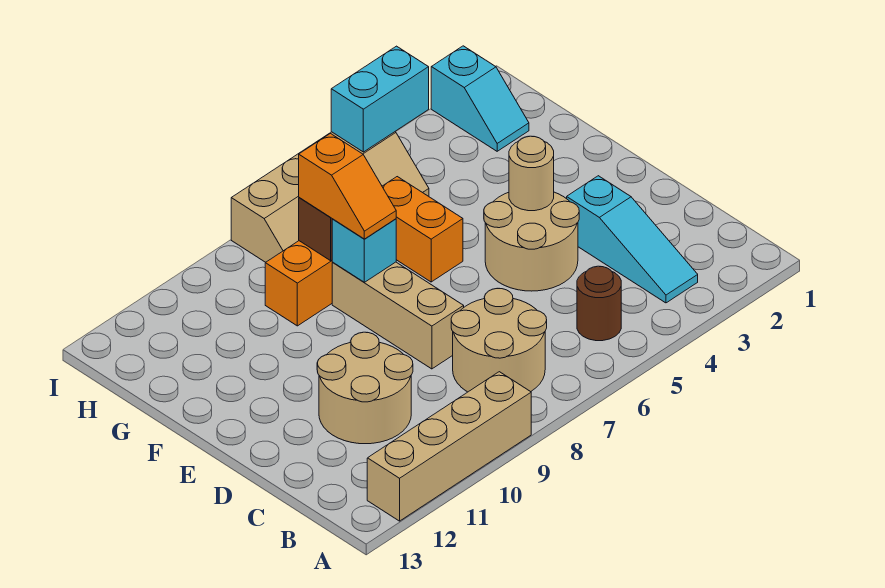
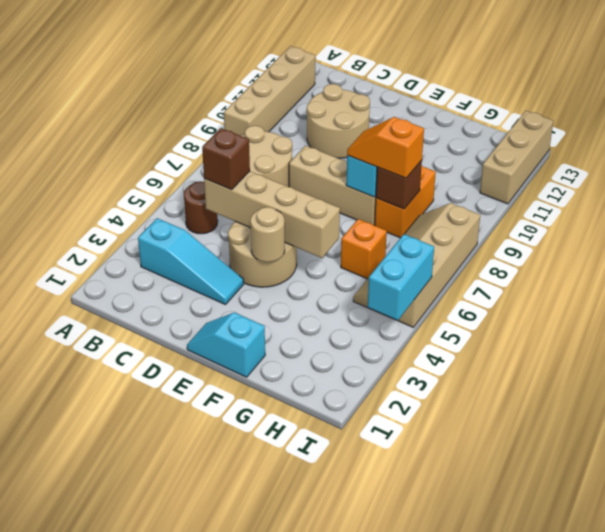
cyan 1x3 slope [567,176,698,303] -> cyan 1x3 slope turned to [138,218,244,305]
none -> tan 1x4 brick [204,171,340,258]
none -> brown 1x1 brick [202,128,250,190]
orange 1x2 brick [382,177,463,282] -> orange 1x1 brick [341,219,387,279]
cyan 1x2 slope [431,46,529,151] -> cyan 1x2 slope moved to [187,312,265,377]
none -> tan 1x3 brick [480,111,553,204]

